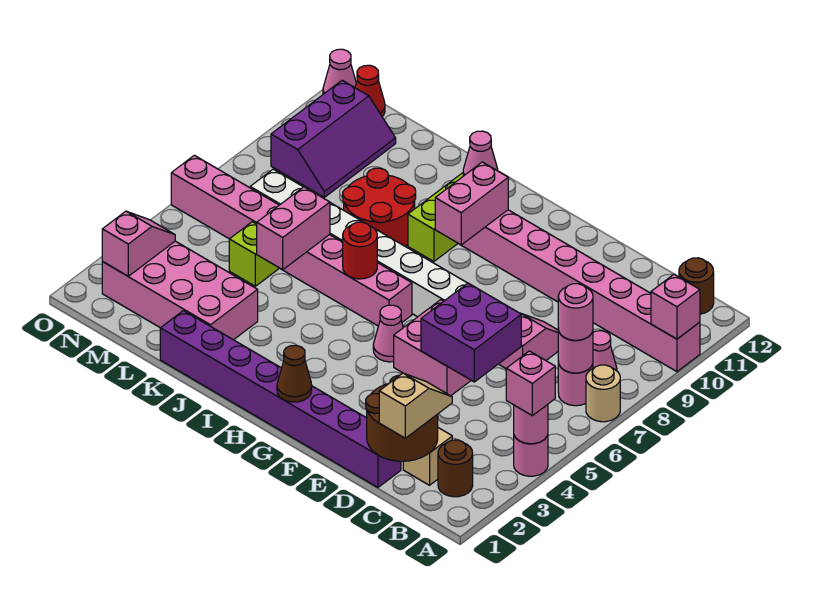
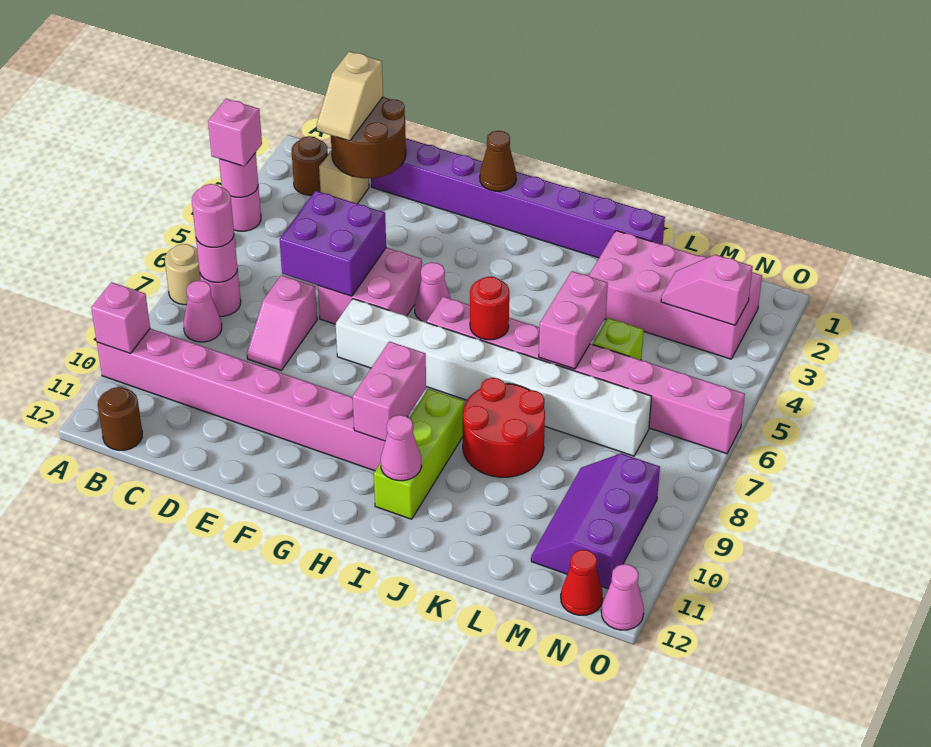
pink 1x2 slope [102,211,175,276] -> pink 1x2 slope turned to [661,255,753,325]

